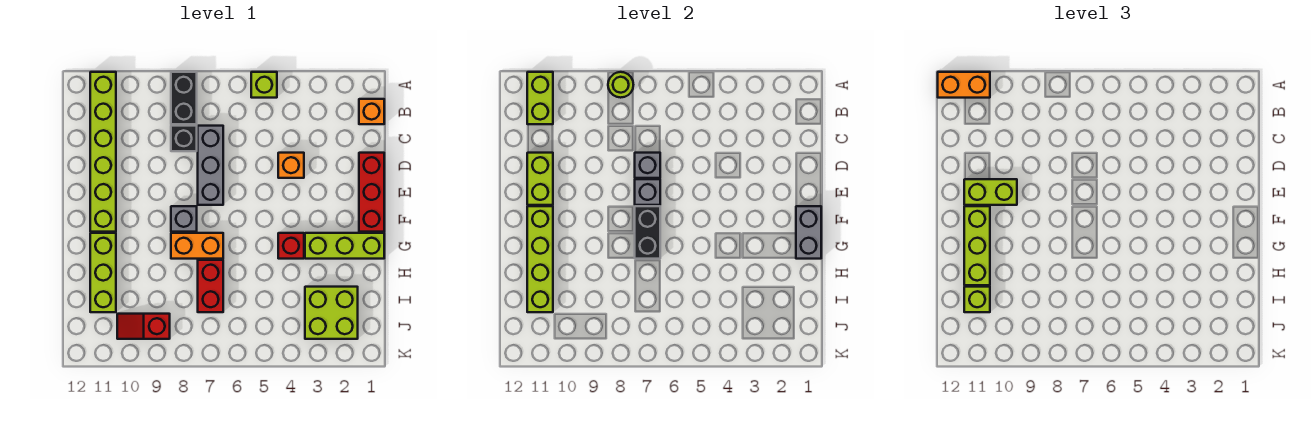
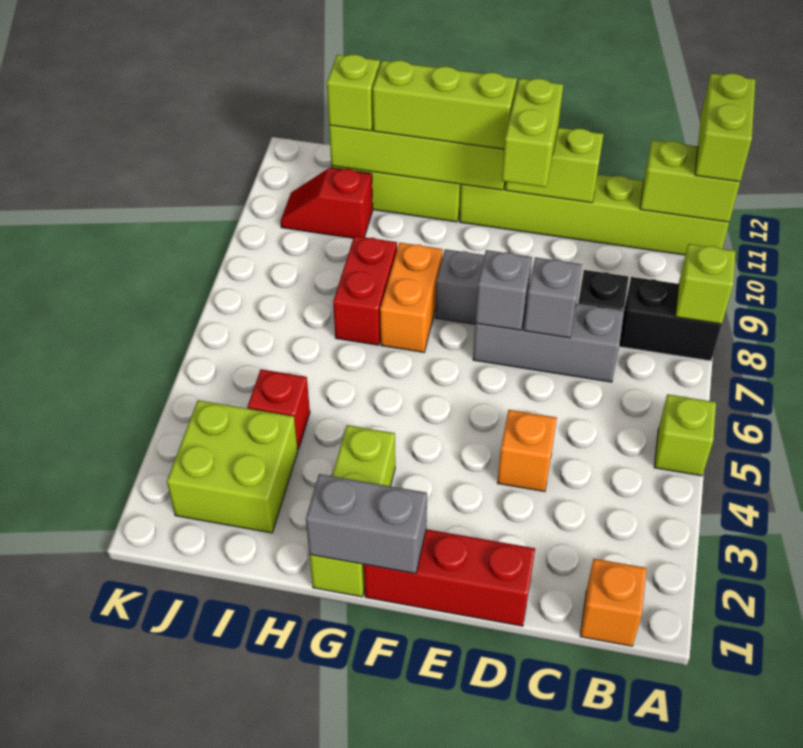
lime 1x1 round brick [608,72,633,98] -> lime 1x1 brick [675,244,735,324]
orange 1x2 brick [938,72,990,98] -> lime 1x2 brick [695,73,756,182]
black 1x2 brick [635,206,660,259] -> none
red 1x1 brick [278,233,304,259] -> red 1x1 brick moved to [248,369,310,449]
red 1x2 brick [198,260,223,312] -> red 1x2 brick turned to [333,236,397,345]
red 1x2 slope [117,314,170,339] -> red 1x2 slope turned to [281,168,373,238]

